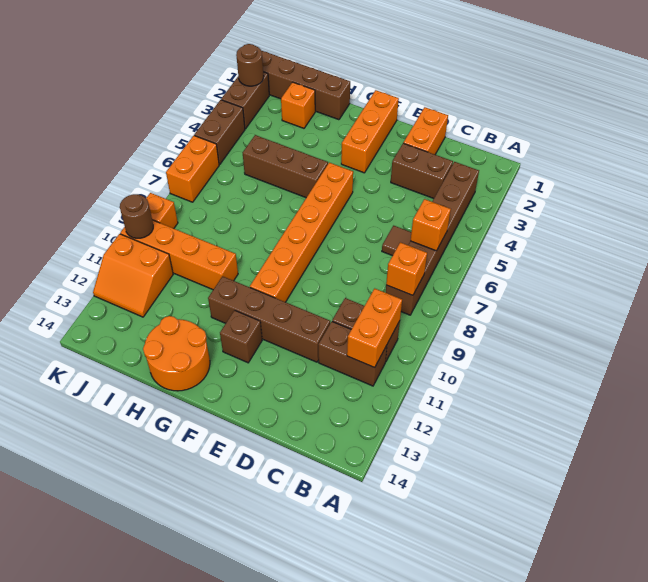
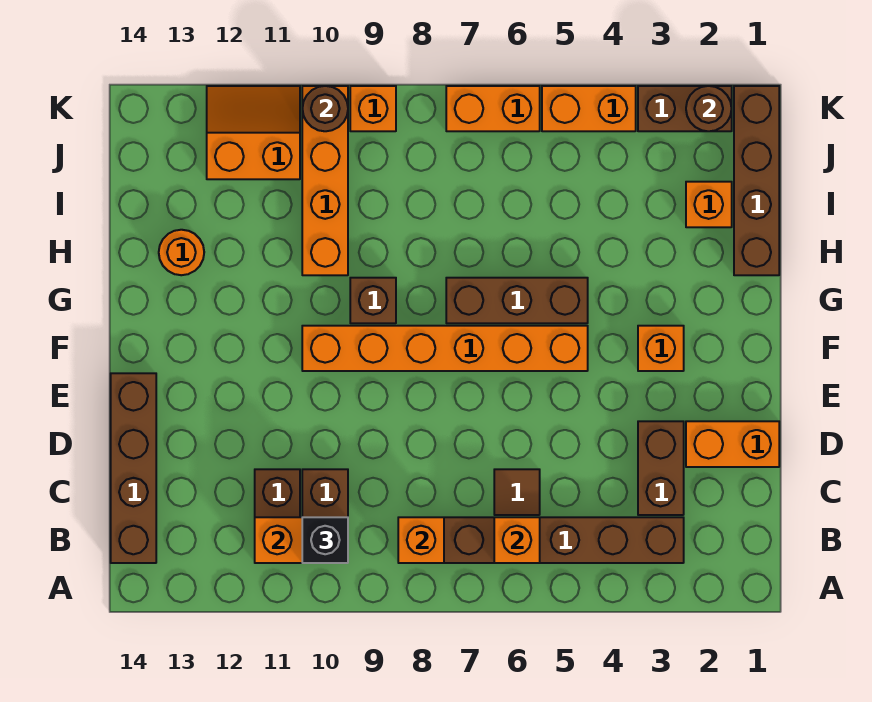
none -> black 1x1 brick [302,517,348,563]
brown 1x4 brick [208,276,330,362] -> brown 1x4 brick moved to [111,373,156,563]
orange 1x3 brick [341,90,399,173] -> orange 1x1 brick [638,326,684,371]
brown 1x1 brick [220,310,262,363] -> brown 1x1 brick moved to [350,278,396,323]
brown 1x3 brick [243,135,328,198] -> brown 1x3 brick turned to [446,278,588,323]
orange 2x2 round brick [143,316,210,391] -> orange 1x1 round brick [159,230,204,275]
orange 2x2 slope [93,234,173,317] -> orange 2x2 slope turned to [207,86,300,179]
brown 1x2 brick [194,100,245,165] -> orange 1x2 brick [542,86,636,131]

